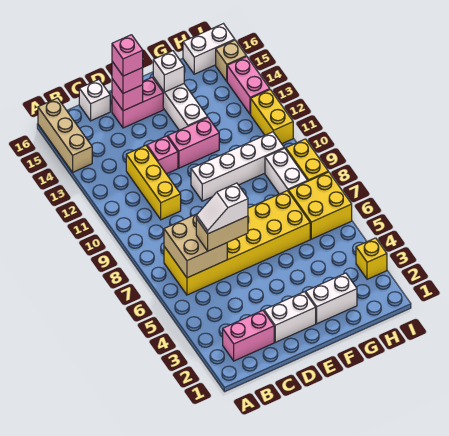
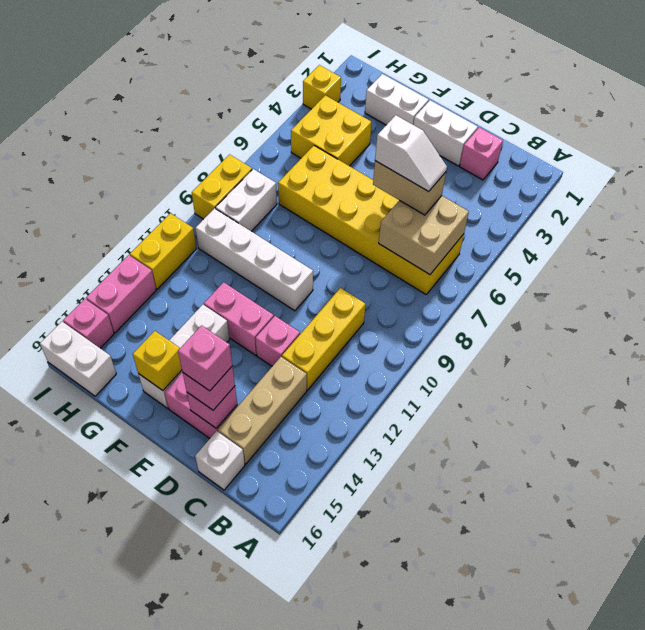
tan 1x3 brick [38,98,92,172] -> tan 1x3 brick moved to [218,357,307,464]
pink 1x2 brick [223,310,274,361] -> pink 1x1 brick [460,127,503,180]
white 1x1 brick [153,51,184,92] -> yellow 1x1 brick [133,331,182,390]
yellow 2x2 brick [288,172,352,239] -> yellow 2x2 brick moved to [291,95,372,166]
tan 1x1 brick [216,40,246,81] -> pink 1x1 brick [63,299,114,348]

